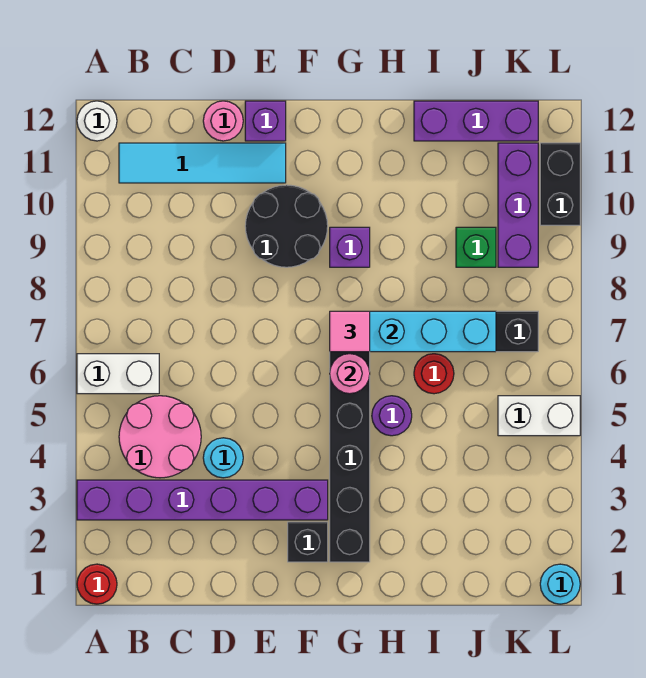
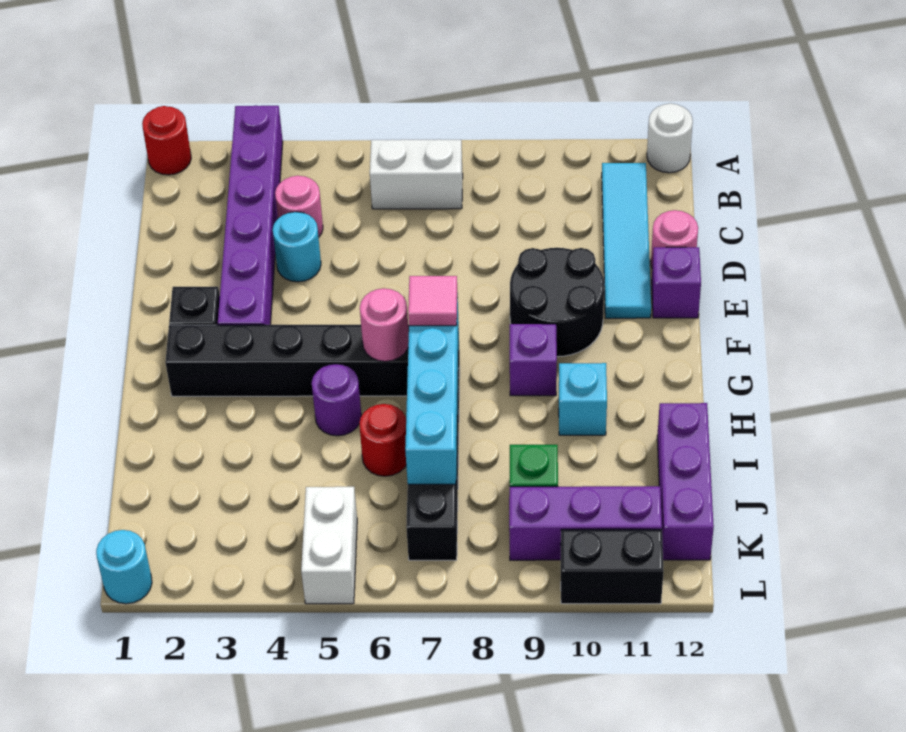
white 1x2 brick [77,354,159,394] -> white 1x2 brick turned to [370,139,463,209]
pink 2x2 round brick [119,396,201,478] -> pink 1x1 round brick [275,176,323,237]
none -> cyan 1x1 brick [559,363,607,435]

